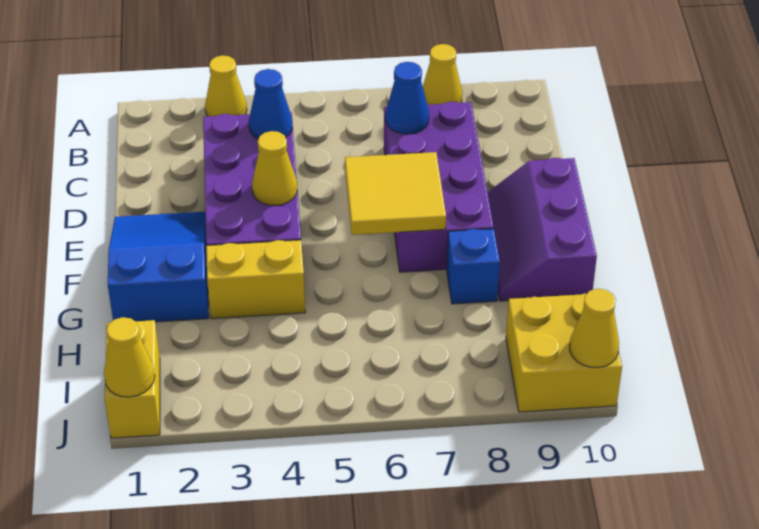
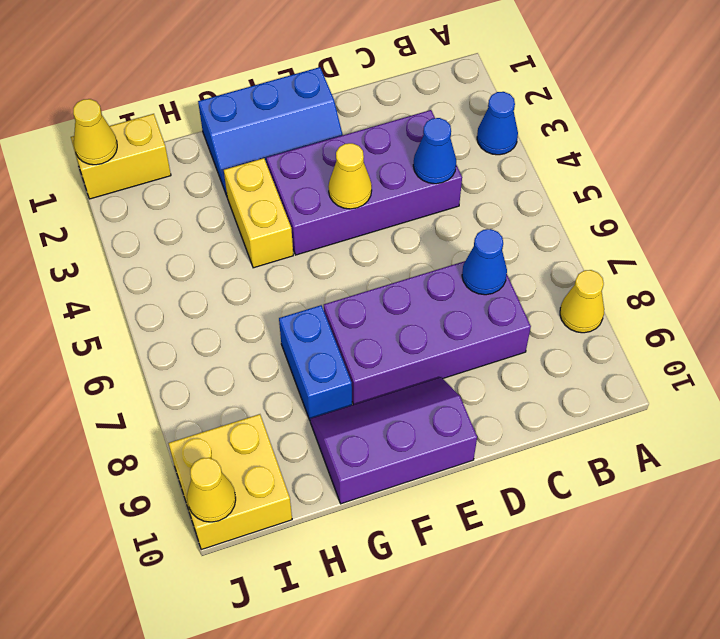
yellow 1x1 cone [205,55,247,117] -> blue 1x1 cone [477,92,518,155]
blue 2x3 slope [108,212,209,322] -> blue 2x3 slope turned to [198,67,343,196]
yellow 2x2 tile [345,152,446,235] -> none
blue 1x1 brick [447,229,500,304] -> blue 1x2 brick [279,305,352,420]

